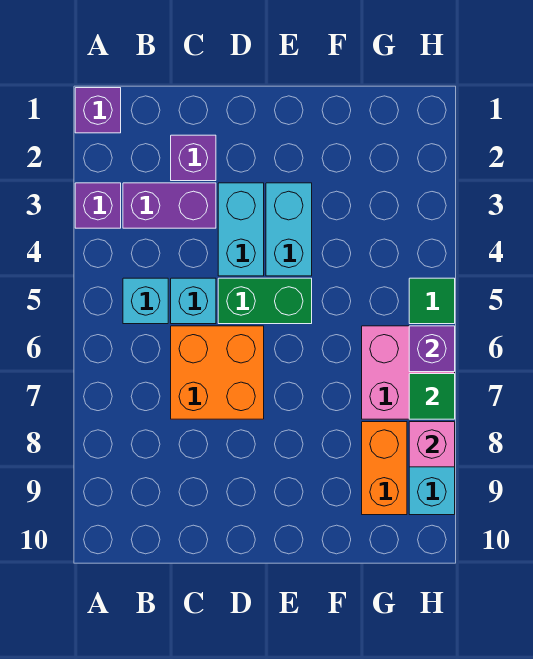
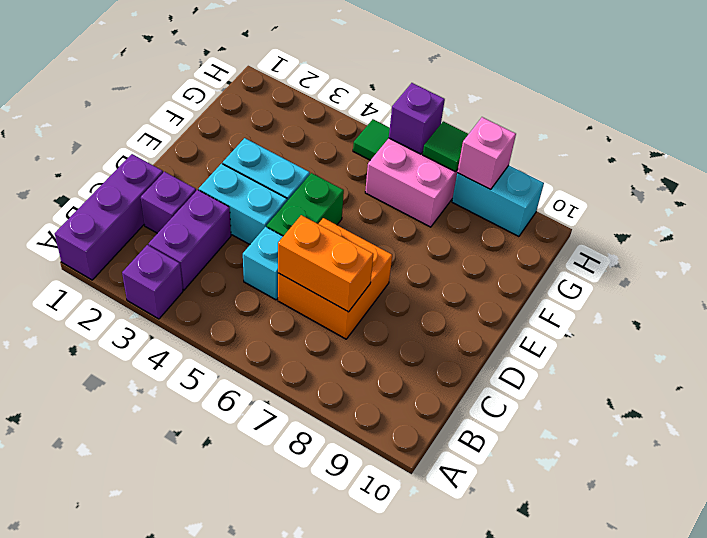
purple 1x1 brick [75,88,121,133] -> purple 1x3 brick [55,154,163,280]
cyan 1x1 brick [123,278,168,324] -> none
orange 1x2 brick [362,422,407,515] -> orange 1x2 brick moved to [278,215,373,312]

